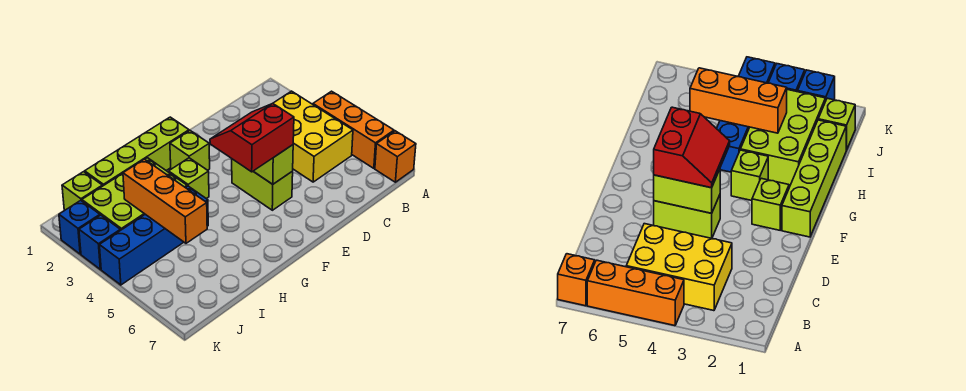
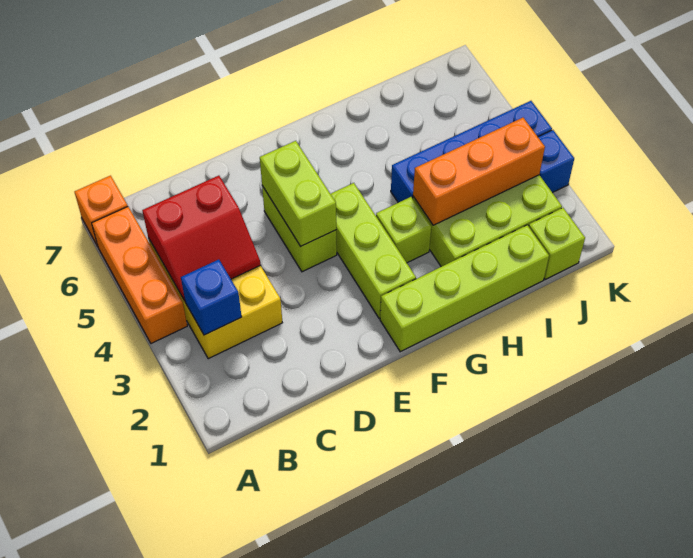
red 2x2 slope [210,103,294,172] -> red 2x2 slope moved to [142,176,261,301]
lime 1x1 brick [170,131,210,170] -> lime 1x3 brick [331,183,416,319]
orange 1x3 brick [123,159,207,243] -> orange 1x3 brick turned to [413,118,545,225]
blue 1x1 brick [59,200,100,254] -> blue 1x1 brick moved to [181,260,242,335]

